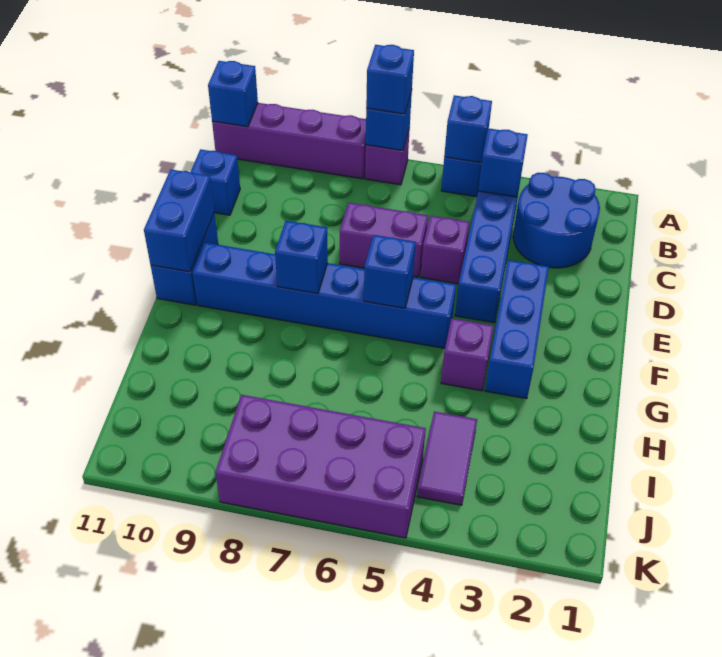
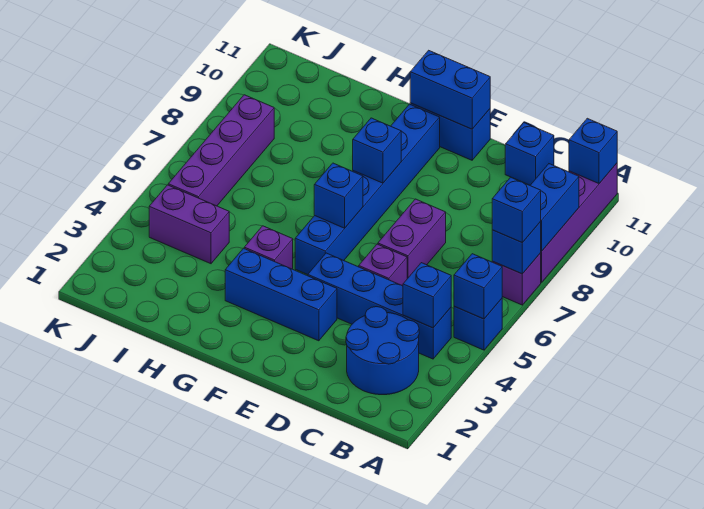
none -> blue 1x2 brick [530,164,579,251]
purple 1x2 tile [417,411,477,505] -> purple 1x2 brick [149,185,229,264]
purple 2x4 brick [215,395,426,538] -> purple 1x4 brick [168,95,274,206]

